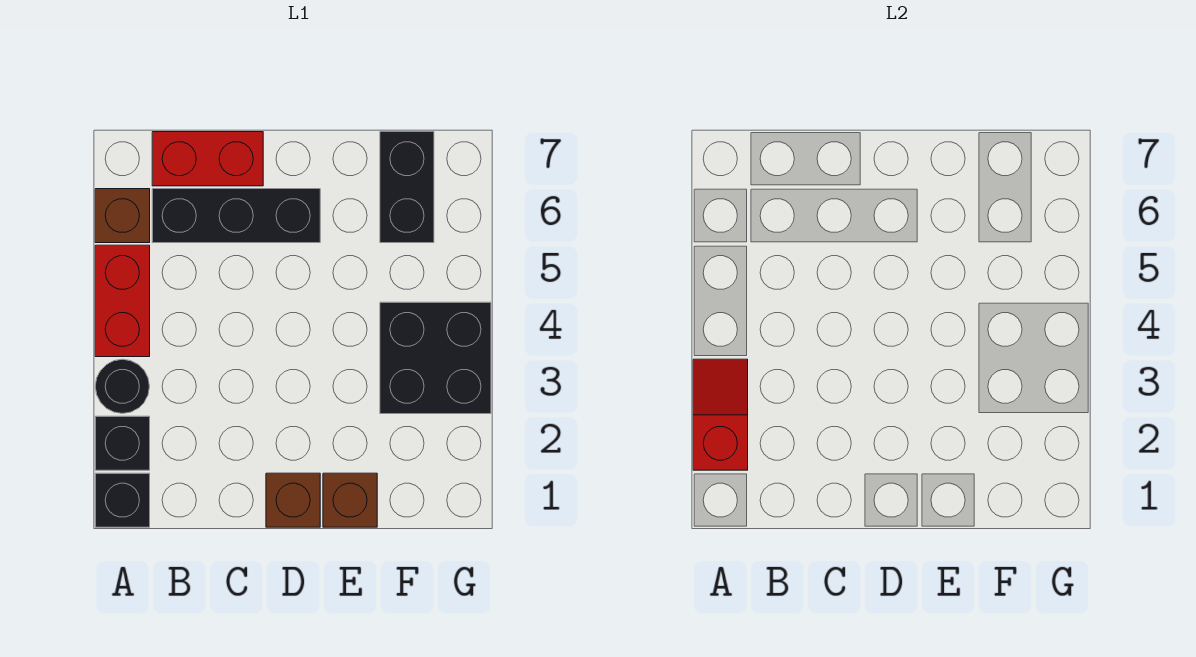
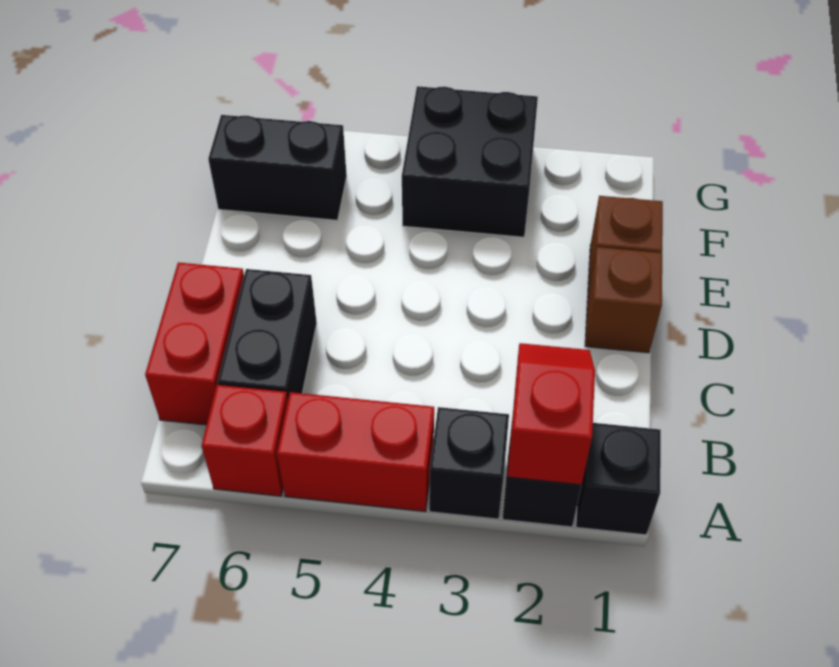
red 1x2 slope [693,359,748,470] -> red 1x2 slope turned to [507,343,595,485]
black 1x1 round brick [95,359,149,413] -> black 1x1 brick [429,407,509,519]
brown 1x1 brick [95,189,150,243] -> red 1x1 brick [202,385,288,496]
black 1x3 brick [152,189,320,243] -> black 1x2 brick [218,269,317,399]

